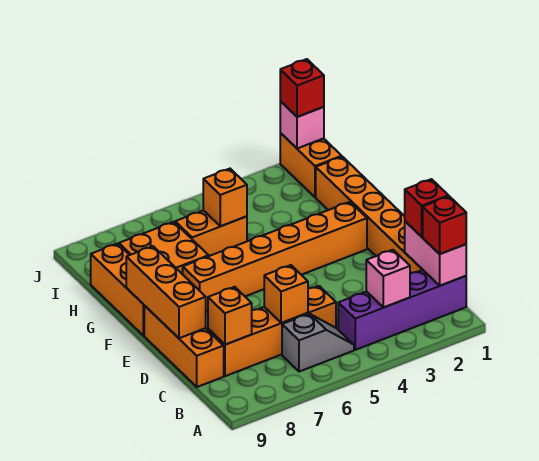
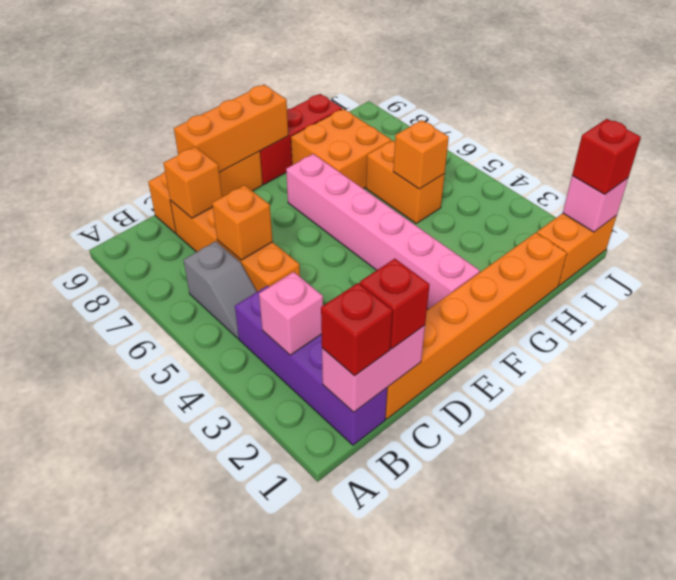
orange 1x6 brick [183,202,367,311] -> pink 1x6 brick [286,154,480,309]
orange 1x3 brick [91,244,144,336] -> red 1x3 brick [260,94,342,184]

